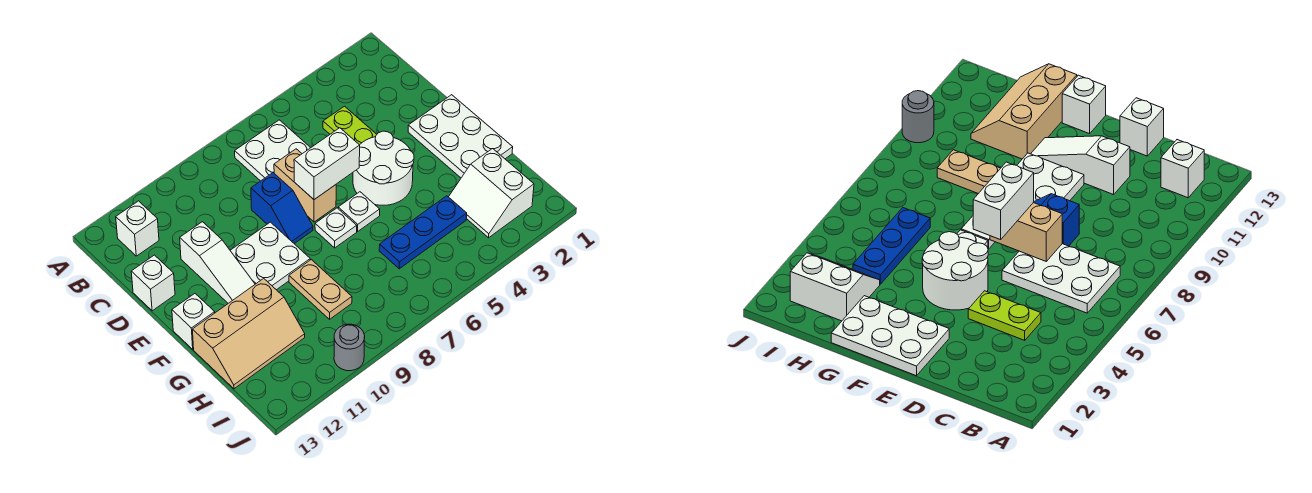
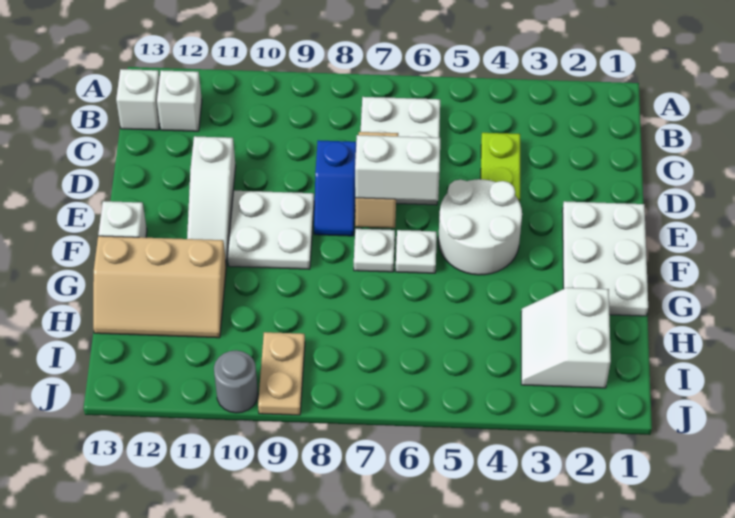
white 1x1 brick [131,255,175,311] -> white 1x1 brick moved to [116,69,160,130]
tan 1x2 plate [289,260,352,319] -> tan 1x2 plate moved to [258,332,305,415]
blue 1x3 plate [379,196,467,269] -> none

